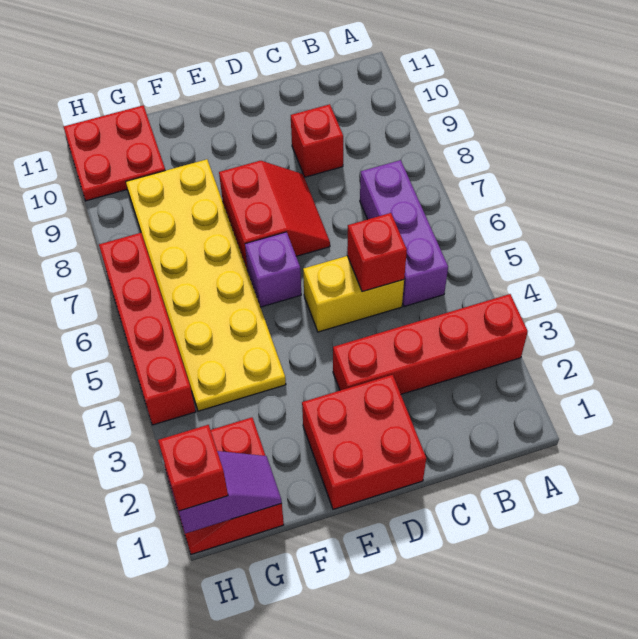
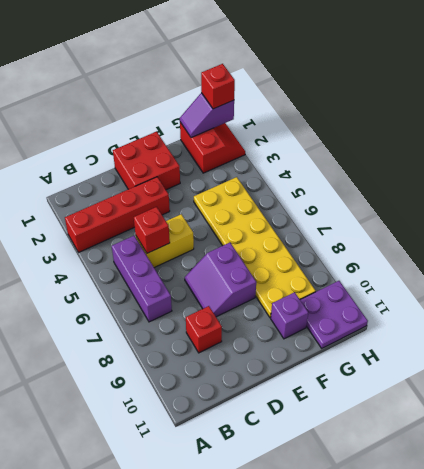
red 2x2 slope [219,161,330,270] -> purple 2x2 slope [185,243,256,317]
purple 1x1 brick [245,232,301,307] -> purple 1x1 brick moved to [271,292,308,339]
red 2x2 plate [64,105,165,201] -> purple 2x2 plate [300,281,368,348]
red 1x4 brick [99,233,196,425] -> none

